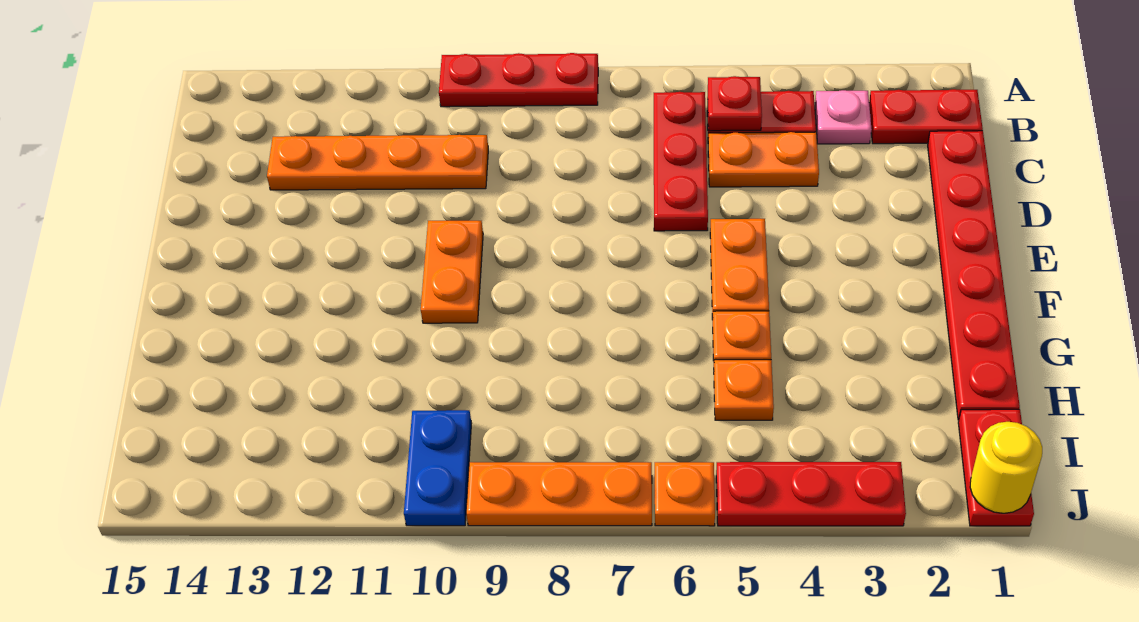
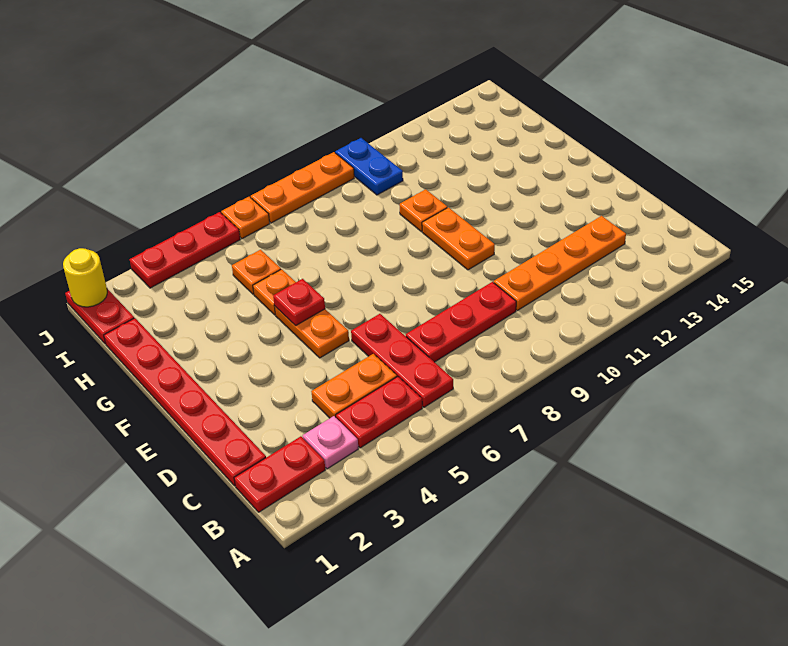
red 1x3 plate [439,53,598,107] -> red 1x3 plate moved to [406,282,516,362]
red 1x1 plate [708,76,762,131] -> red 1x1 plate moved to [273,279,325,326]
none -> orange 1x1 plate [400,189,447,231]

